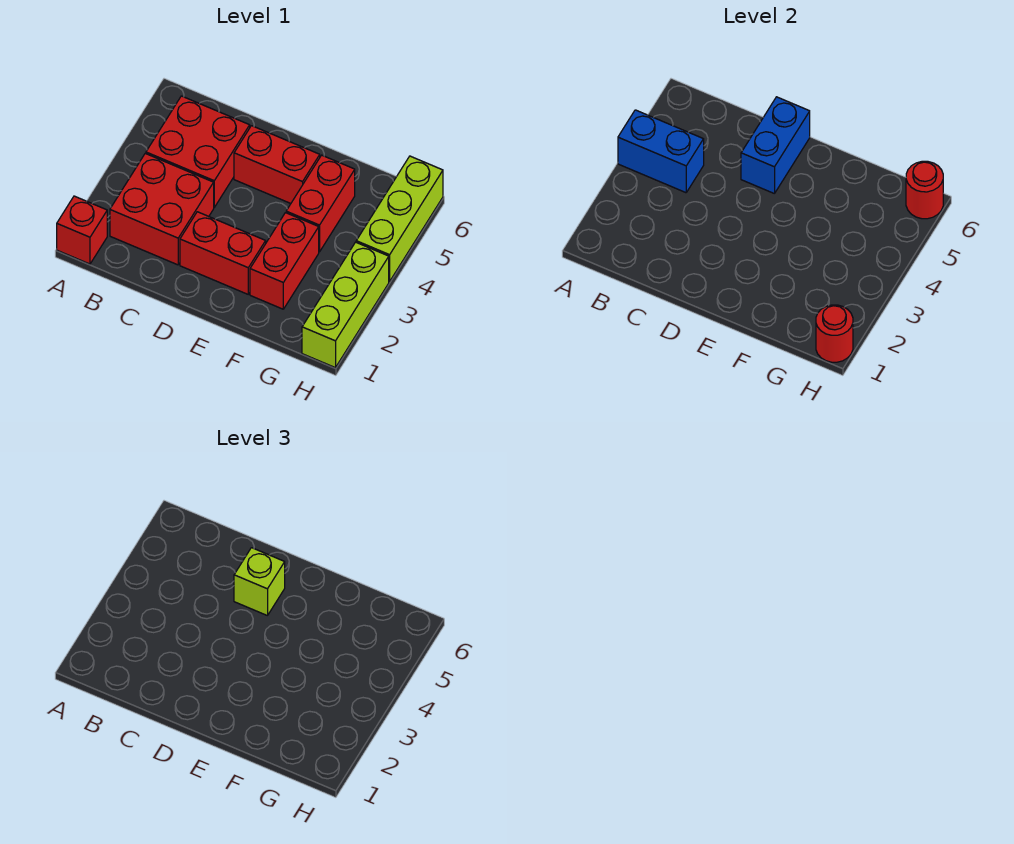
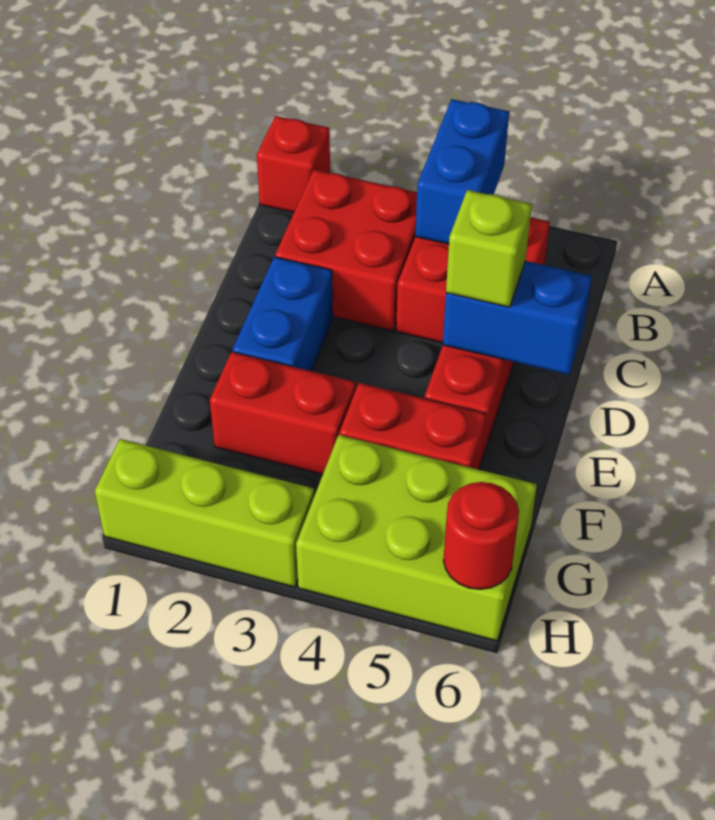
red 1x2 brick [180,212,266,294] -> blue 1x2 brick [232,257,333,371]
red 1x1 round brick [816,305,853,362] -> none
lime 1x3 brick [356,156,443,281] -> lime 2x3 brick [296,435,537,641]

